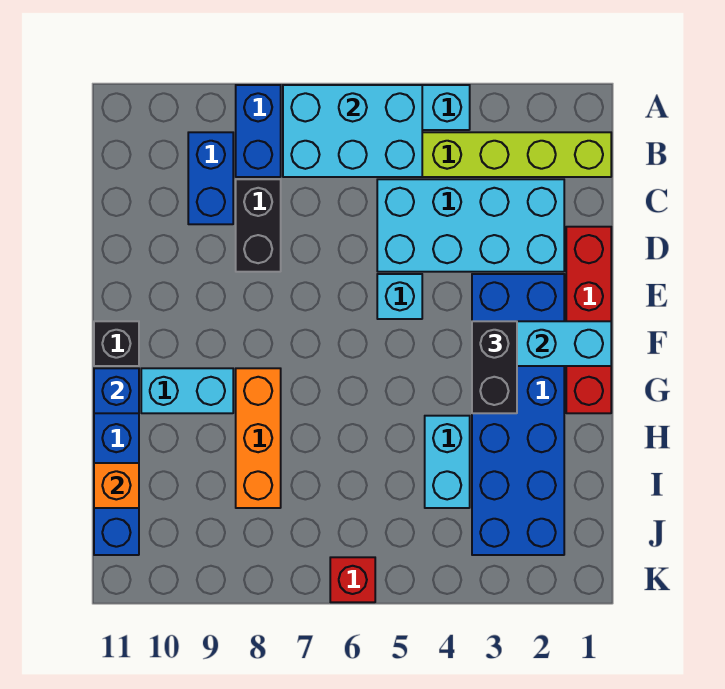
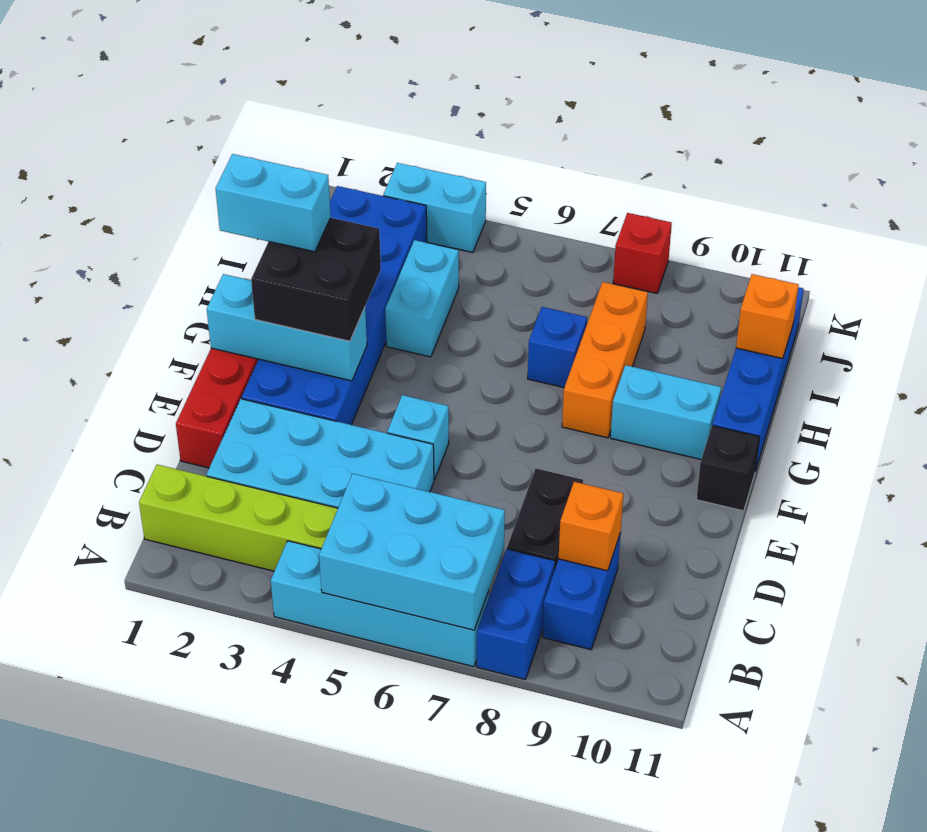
none -> orange 1x1 brick [559,482,623,571]
black 1x2 brick [472,321,517,413] -> black 2x2 brick [251,218,381,341]
none -> cyan 1x2 brick [215,154,331,252]
blue 1x1 brick [94,368,139,413] -> blue 1x1 brick moved to [528,307,587,387]
none -> cyan 1x2 brick [383,163,486,253]
red 1x1 brick [330,557,375,602] -> red 1x1 brick moved to [613,213,672,293]

